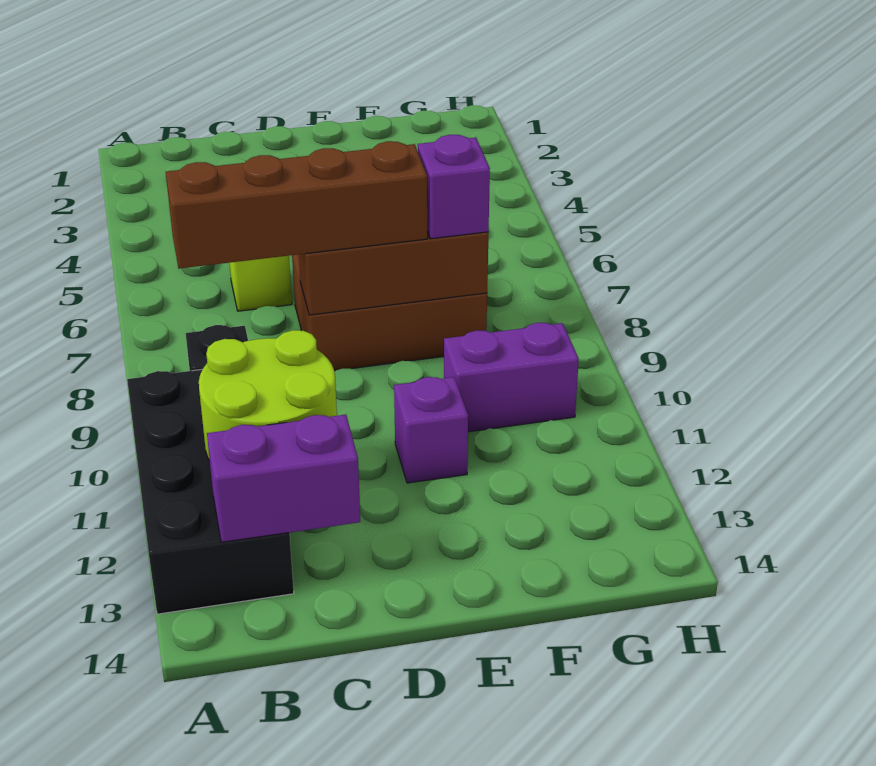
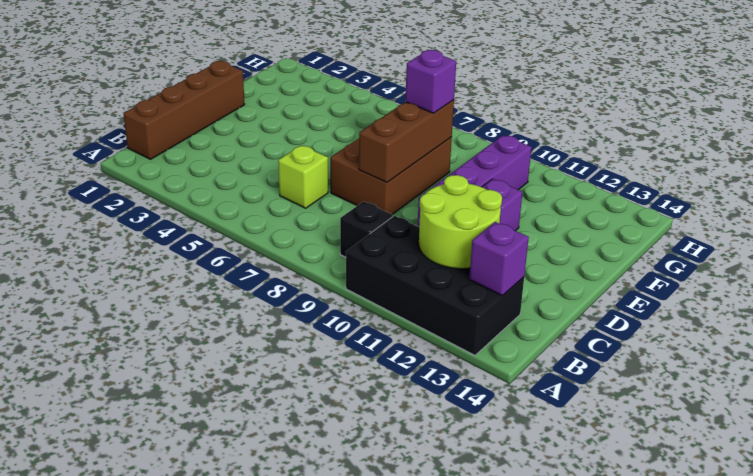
brown 1x4 brick [165,141,427,269] -> brown 1x4 brick moved to [124,61,245,159]
purple 1x2 brick [207,415,360,542] -> purple 1x1 brick [469,222,529,296]
purple 1x2 brick [444,323,579,432] -> purple 1x4 brick [418,135,532,227]

